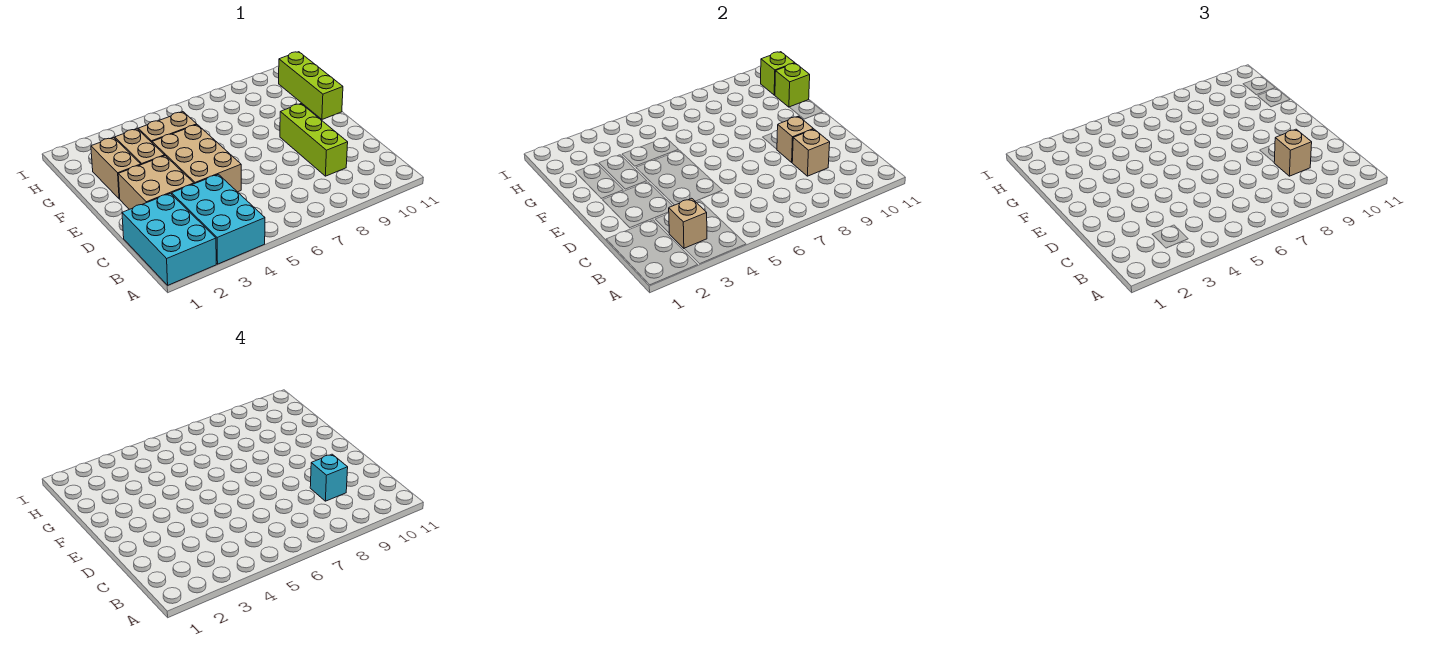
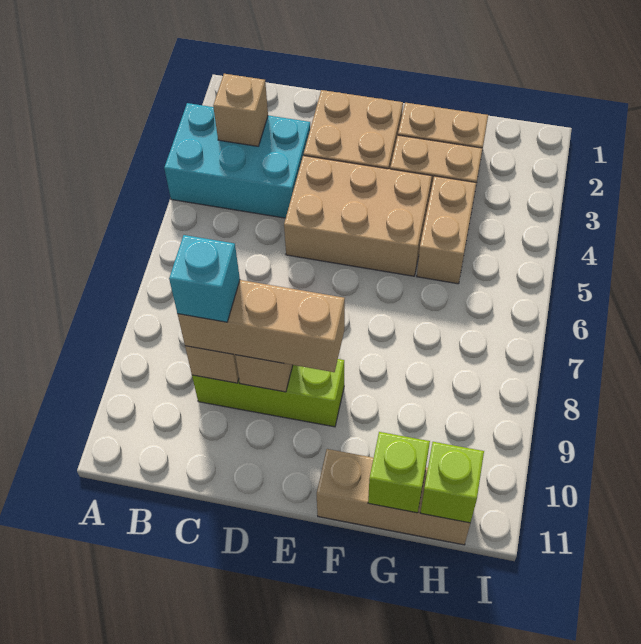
cyan 2x3 brick [122,193,216,285] -> none
tan 1x1 brick [1274,129,1312,176] -> tan 1x3 brick [178,280,345,372]
lime 1x3 brick [279,52,343,119] -> tan 1x3 brick [317,449,470,545]

